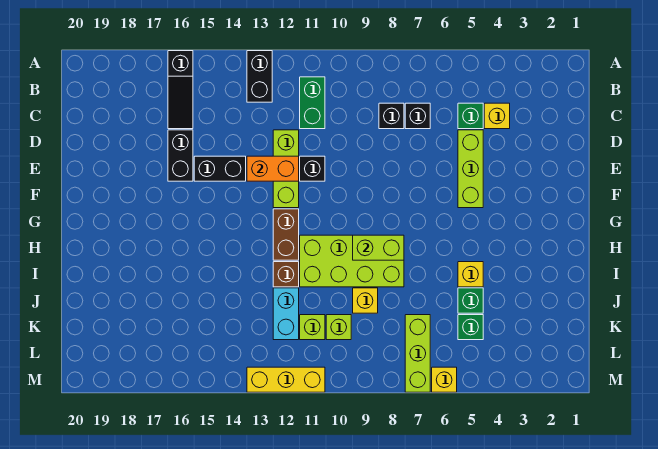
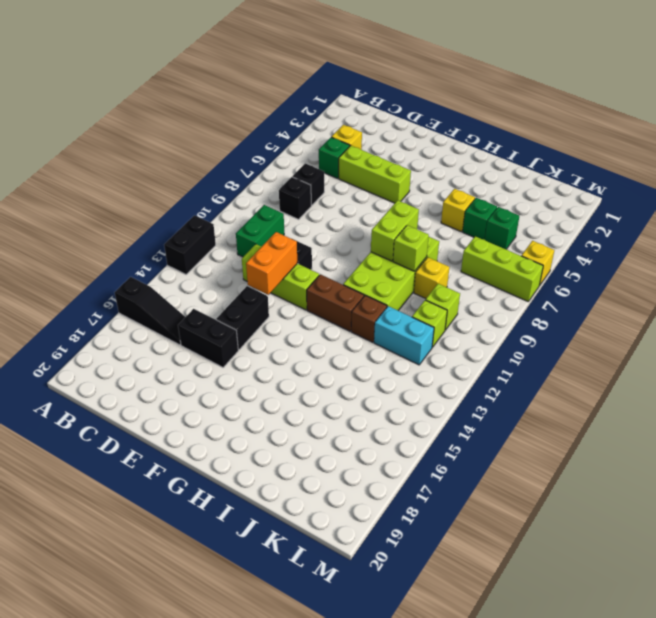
black 1x2 brick [247,51,272,102] -> black 1x2 brick turned to [164,215,216,274]
green 1x2 brick [300,77,325,129] -> green 1x2 brick turned to [236,205,284,257]
none -> lime 1x1 brick [393,225,429,272]
yellow 1x3 brick [247,367,325,392] -> none

